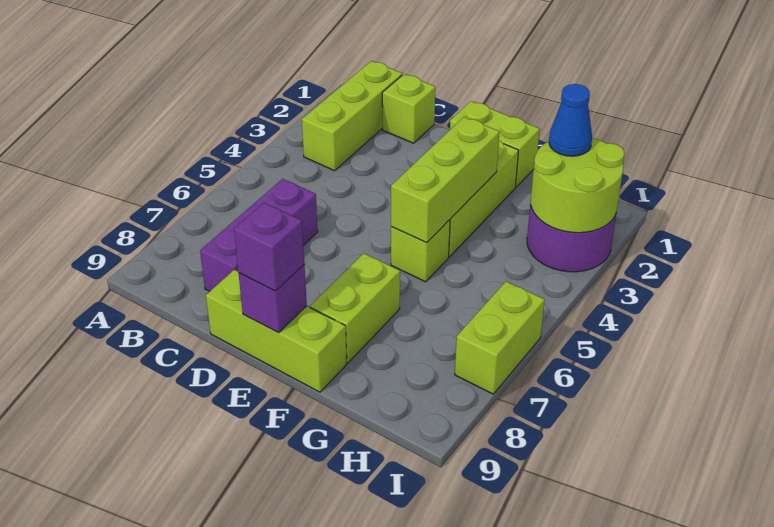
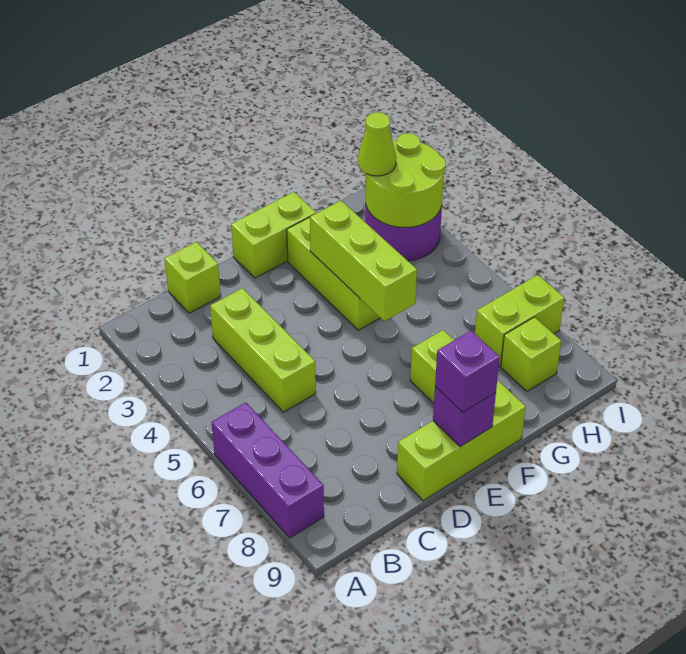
lime 1x3 brick [302,61,402,171] -> lime 1x3 brick moved to [210,288,316,412]
purple 1x3 brick [200,179,318,291] -> purple 1x3 brick moved to [212,402,324,538]
lime 1x1 brick [391,220,450,282] -> lime 1x1 brick moved to [501,317,561,392]
blue 1x1 cone [549,84,592,156] -> lime 1x1 cone [358,112,396,176]
lime 1x2 brick [455,282,545,394] -> lime 1x2 brick turned to [475,275,564,366]

